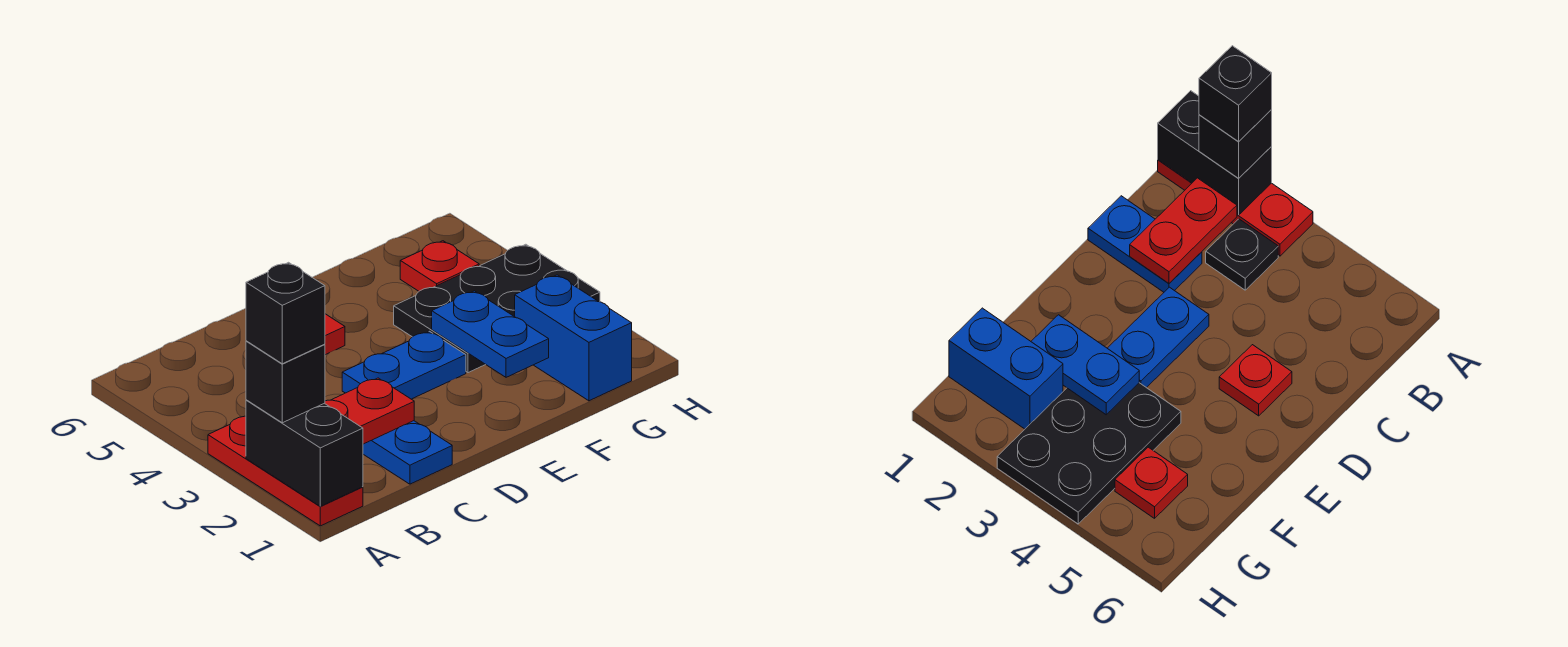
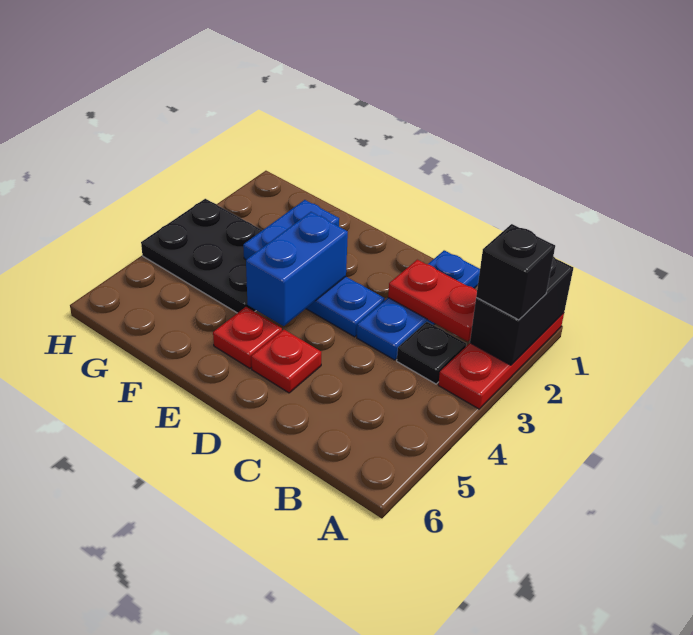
black 1x1 brick [246,262,325,364] -> none
blue 1x2 plate [363,421,452,484] -> blue 1x3 plate [357,250,480,360]
blue 1x2 brick [515,275,632,401] -> blue 1x2 brick moved to [246,212,348,326]
red 1x1 plate [400,241,479,291] -> red 1x1 plate moved to [213,307,282,368]

